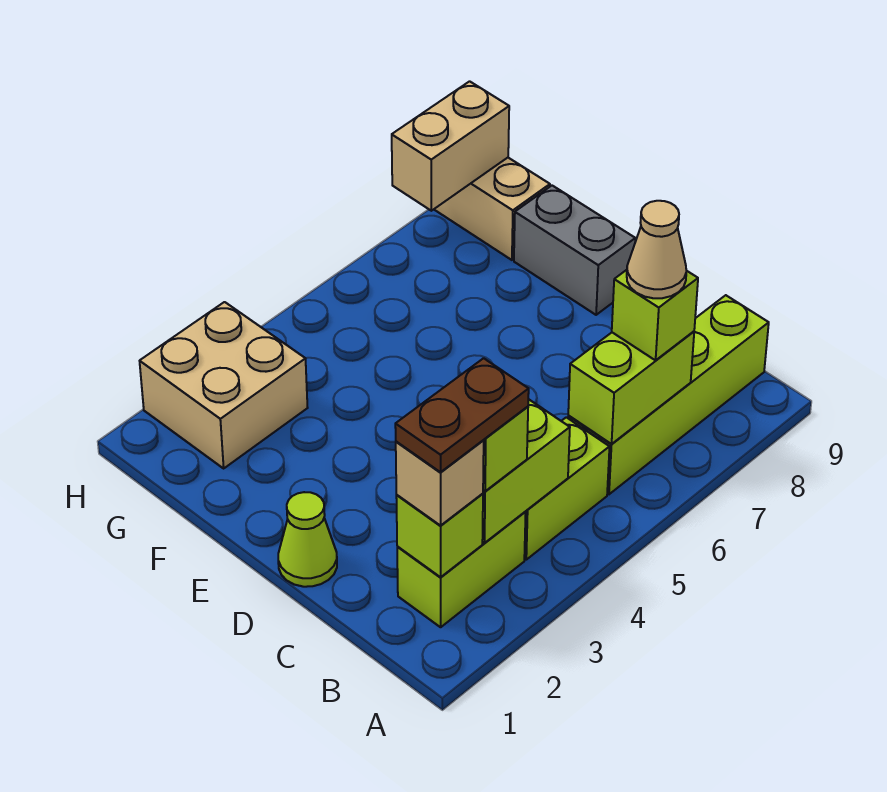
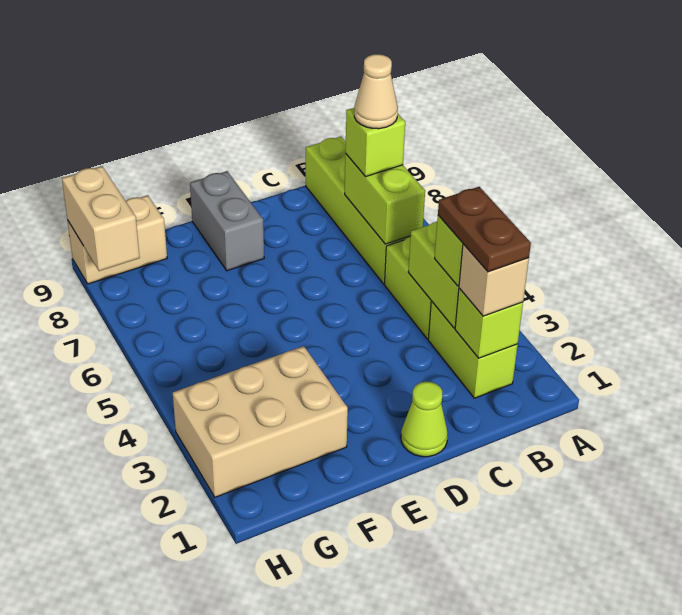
grey 1x2 brick [514,186,635,315] -> grey 1x2 brick turned to [190,171,264,271]
tan 2x2 brick [140,302,308,468] -> tan 2x3 brick [173,346,348,497]

